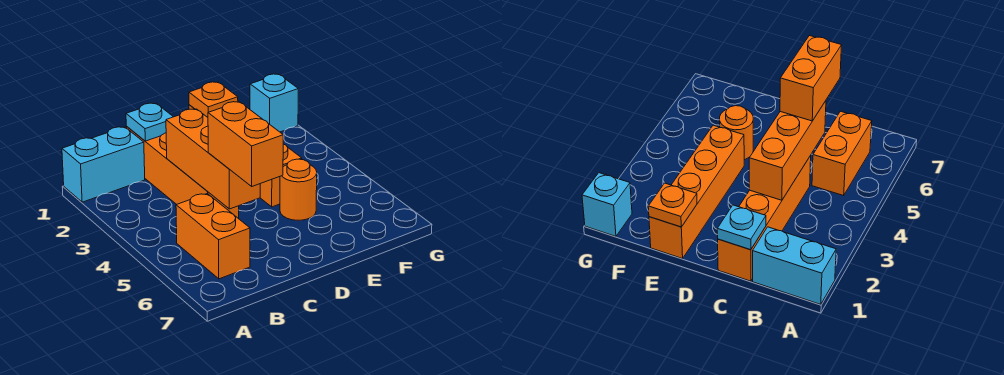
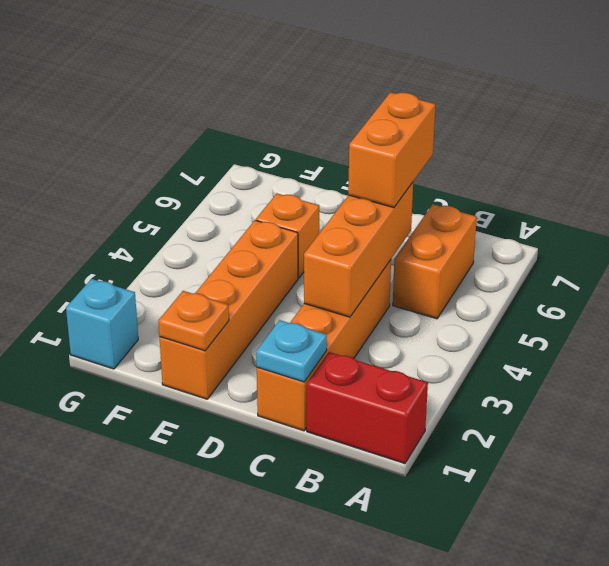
cyan 1x2 brick [62,127,145,202] -> red 1x2 brick [307,352,428,464]
orange 1x1 round brick [280,159,317,220] -> orange 1x1 brick [256,193,319,278]

